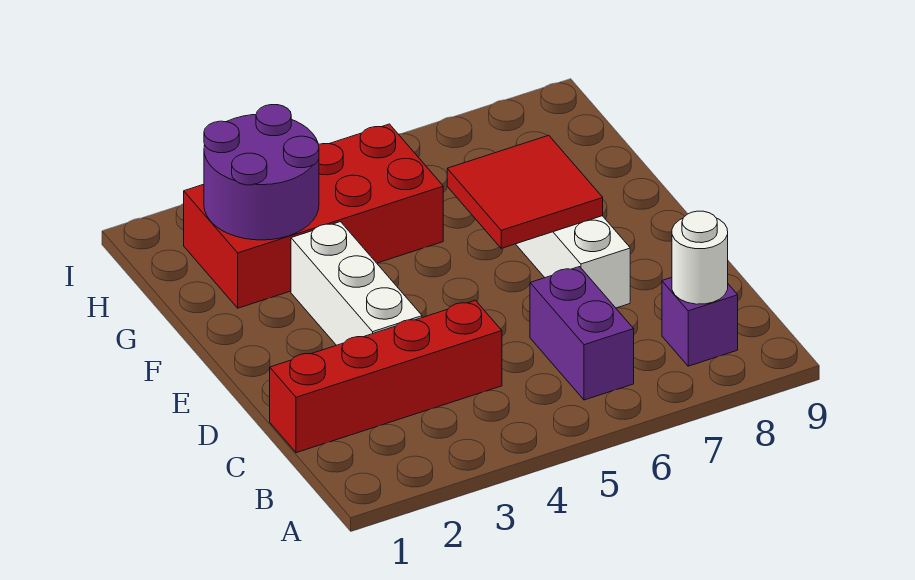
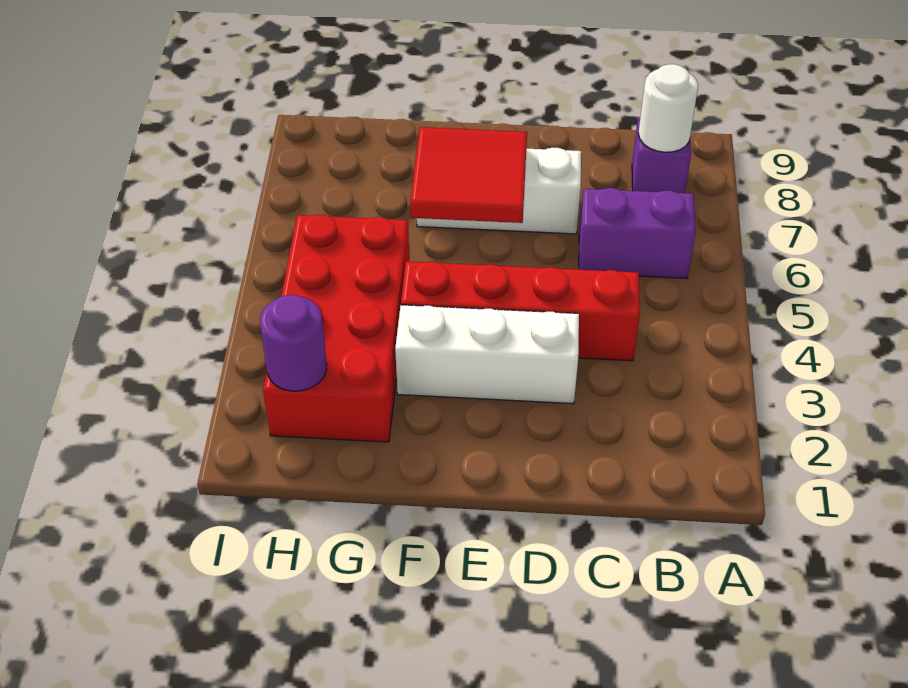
red 1x4 brick [270,300,502,453] -> red 1x4 brick turned to [401,262,640,361]
purple 2x2 round brick [204,105,319,240] -> purple 1x1 round brick [260,295,327,391]

